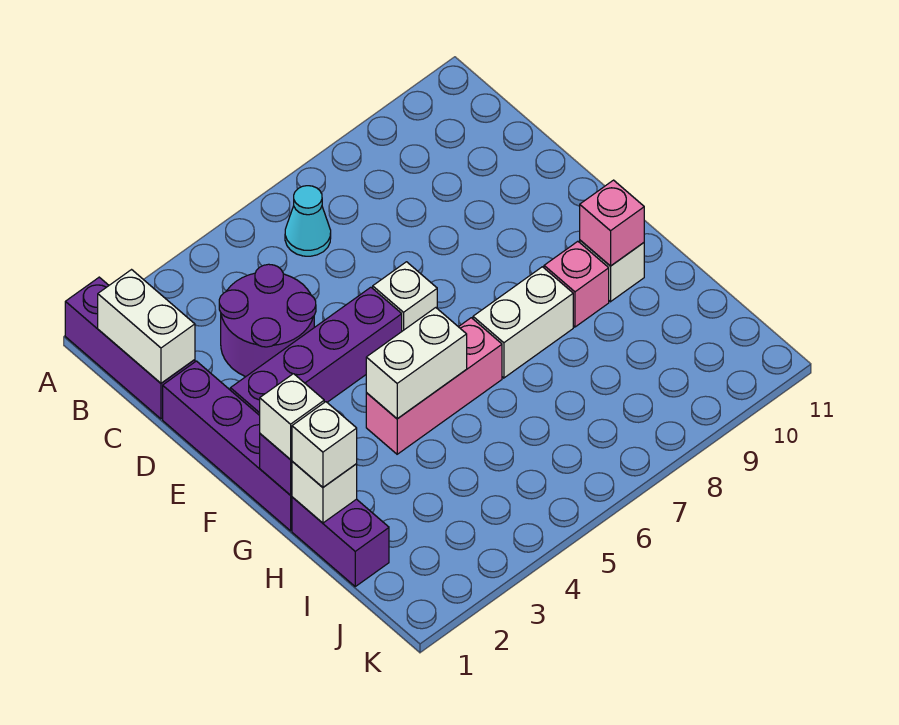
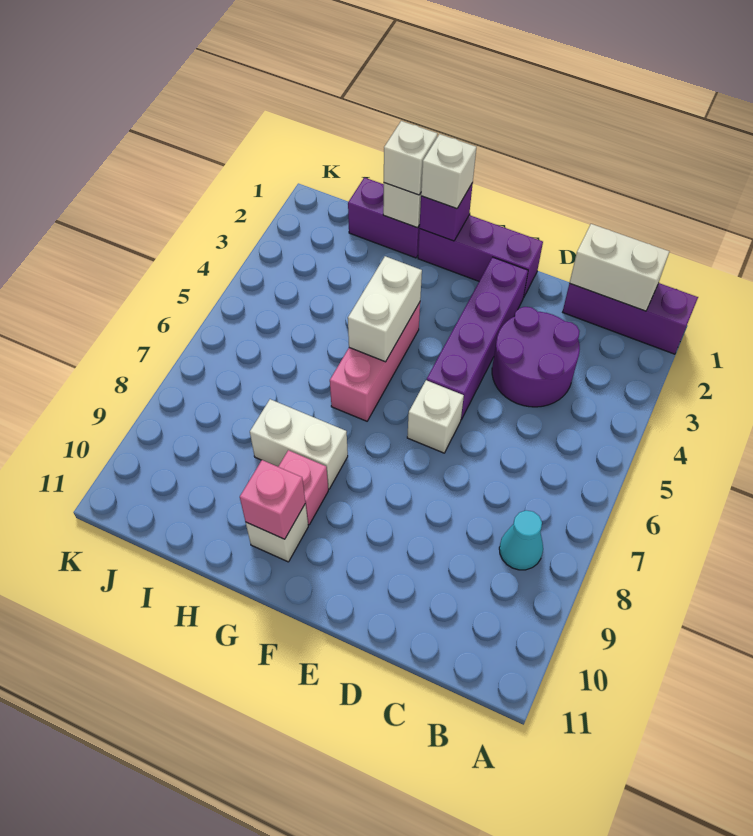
cyan 1x1 cone [285,186,331,256] -> cyan 1x1 cone moved to [499,510,543,570]
purple 1x4 brick [163,361,292,531] -> purple 1x3 brick [418,215,543,298]
white 1x2 brick [473,267,573,378] -> white 1x2 brick turned to [250,399,348,489]

